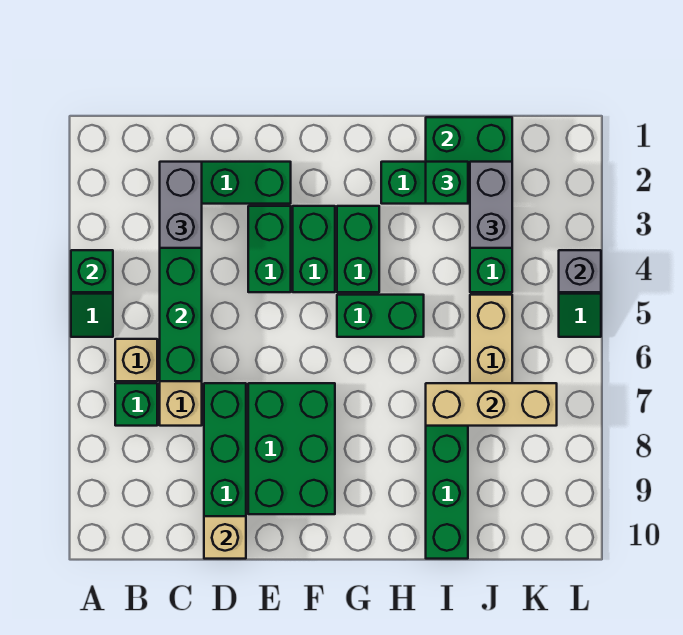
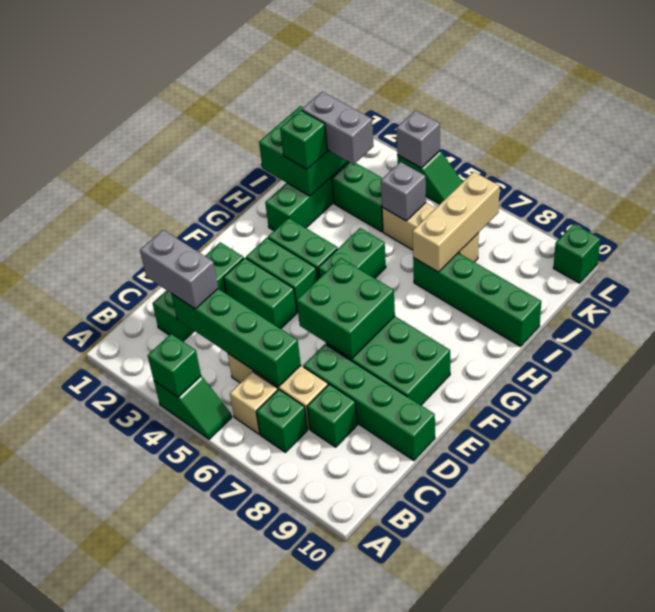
none -> green 1x1 brick [307,384,357,447]
tan 1x1 brick [204,516,246,559] -> none
none -> green 2x2 brick [297,258,395,359]
none -> grey 1x1 brick [381,162,426,221]
none -> green 1x1 brick [553,224,600,283]

